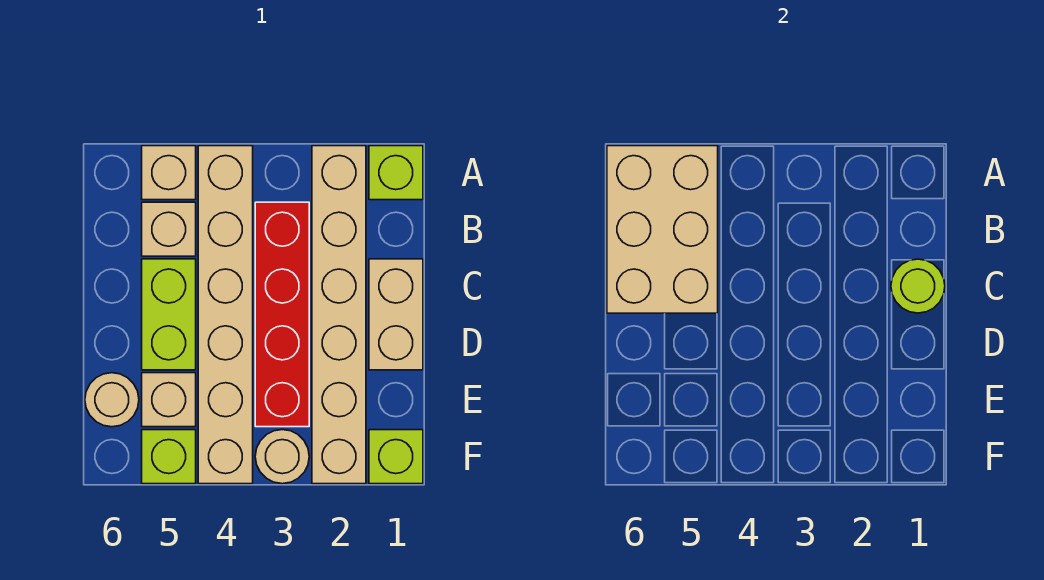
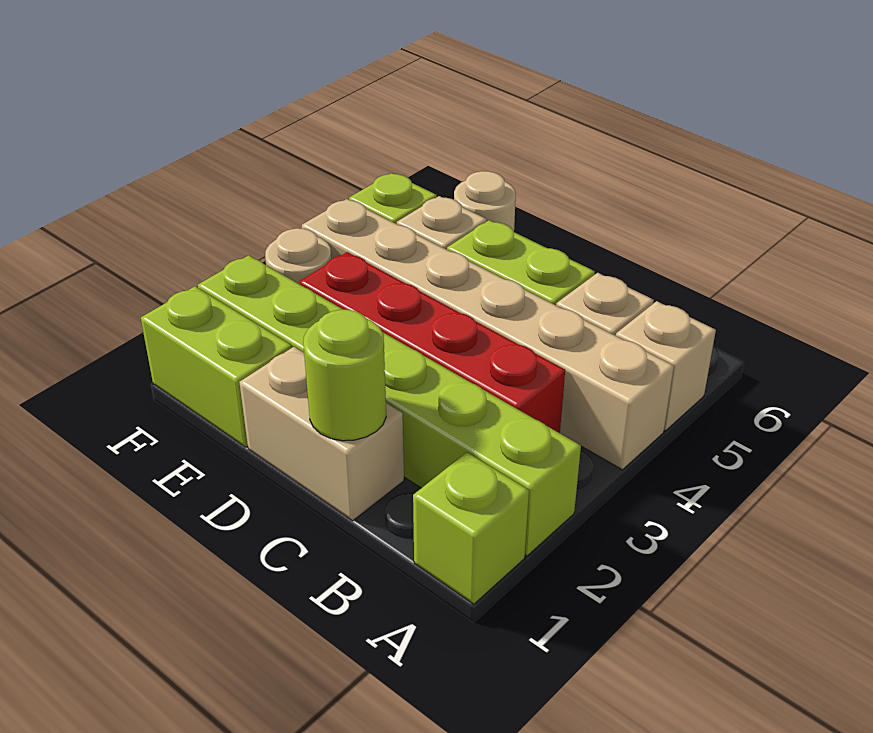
tan 1x6 brick [312,146,366,484] -> lime 1x6 brick [198,255,581,556]
tan 2x3 brick [607,146,718,313] -> none
lime 1x1 brick [369,430,423,484] -> lime 1x2 brick [141,286,292,447]

